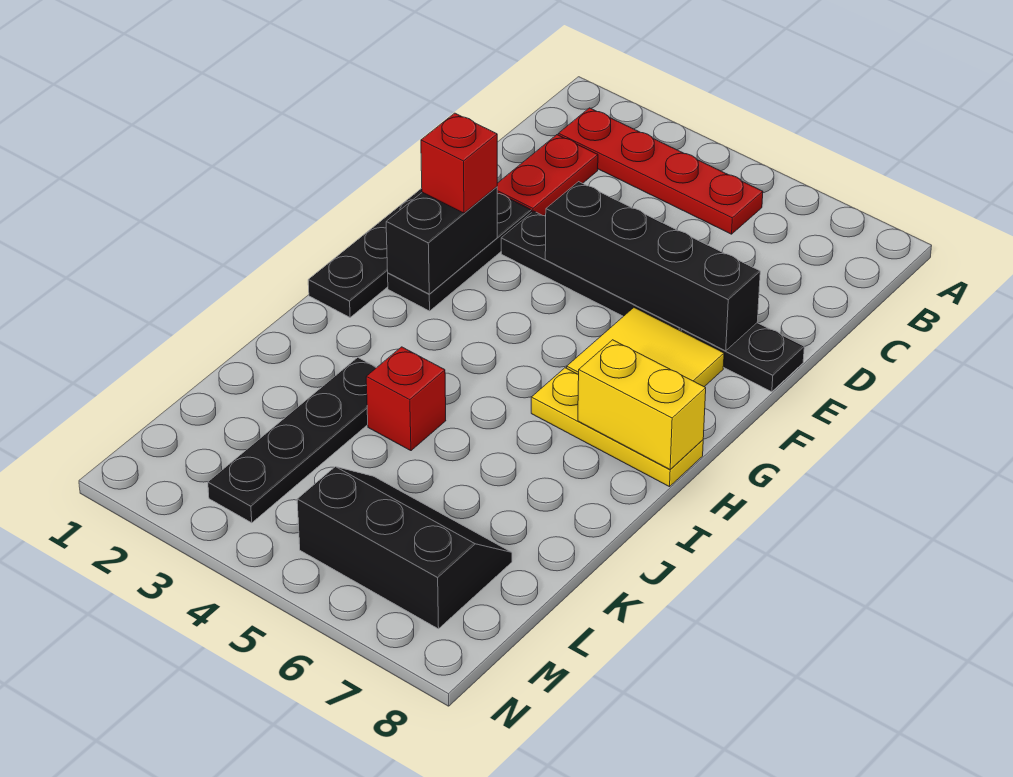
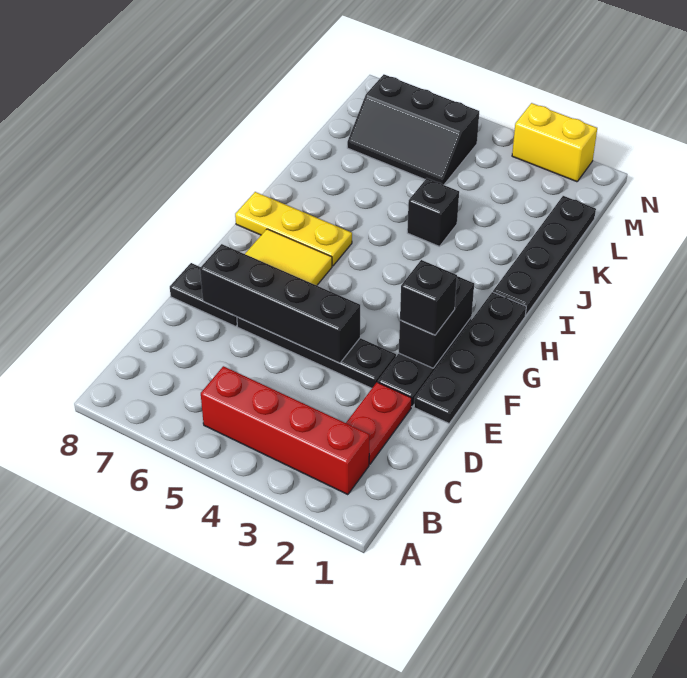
red 1x4 plate [558,108,763,234] -> red 1x4 brick [201,366,370,495]
red 1x1 brick [421,113,497,213] -> black 1x1 brick [400,260,457,335]
yellow 1x2 brick [578,340,706,470] -> yellow 1x2 brick moved to [512,103,597,182]
black 1x4 plate [208,357,376,523] -> black 1x4 plate moved to [493,196,596,315]
red 1x1 brick [366,347,446,451] -> black 1x1 brick [407,178,459,247]

